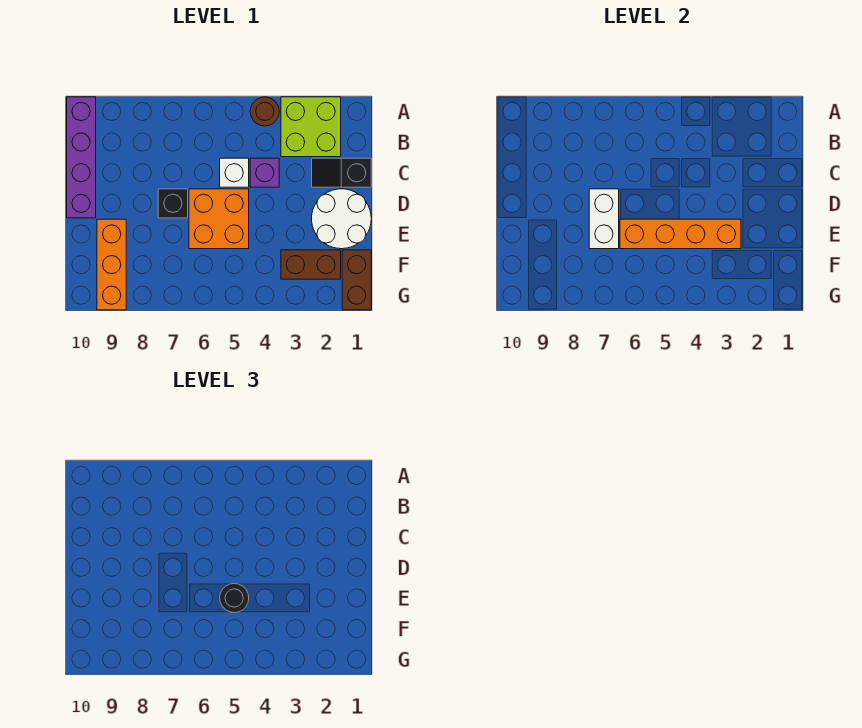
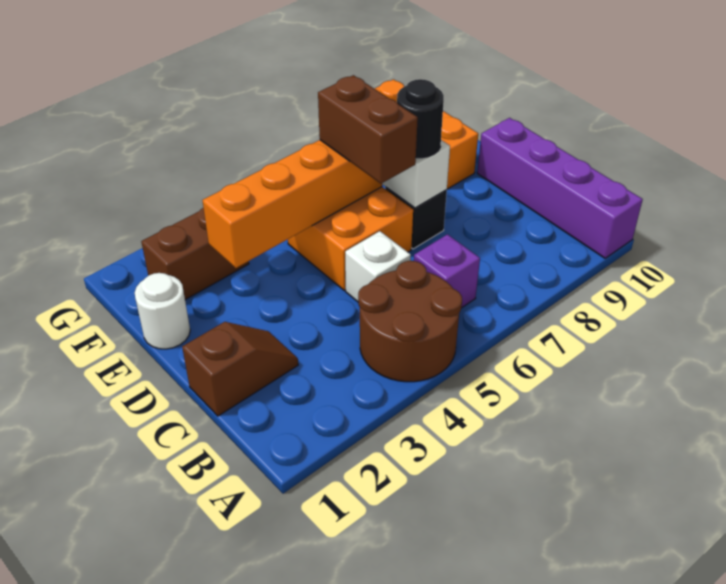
lime 2x2 brick [281,97,341,157] -> none
brown 1x1 round brick [250,97,279,126] -> brown 2x2 round brick [358,261,462,382]
black 1x2 slope [312,158,371,187] -> brown 1x2 slope [182,322,298,416]
purple 1x1 brick [250,158,279,187] -> purple 1x1 brick moved to [414,234,480,308]
white 2x2 round brick [312,189,371,249] -> white 1x1 round brick [135,273,190,349]
black 1x1 round brick [220,584,249,613] -> black 1x1 round brick moved to [397,79,444,158]
brown 1x2 brick [342,250,371,310] -> brown 1x2 brick moved to [318,75,418,184]

